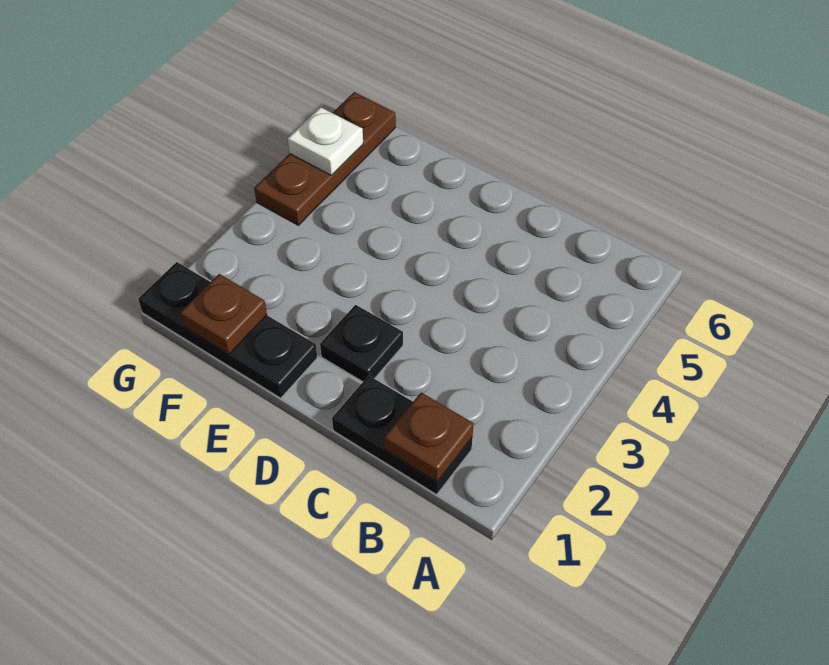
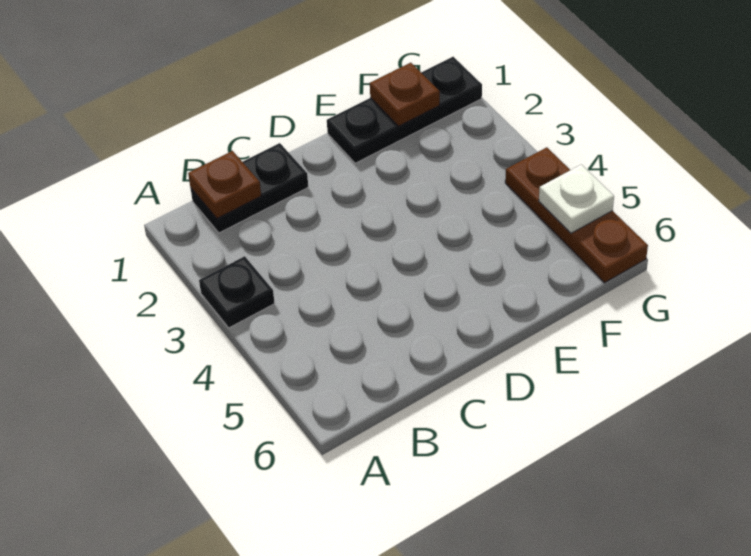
black 1x1 plate [320,305,403,382] -> black 1x1 plate moved to [199,256,275,328]

